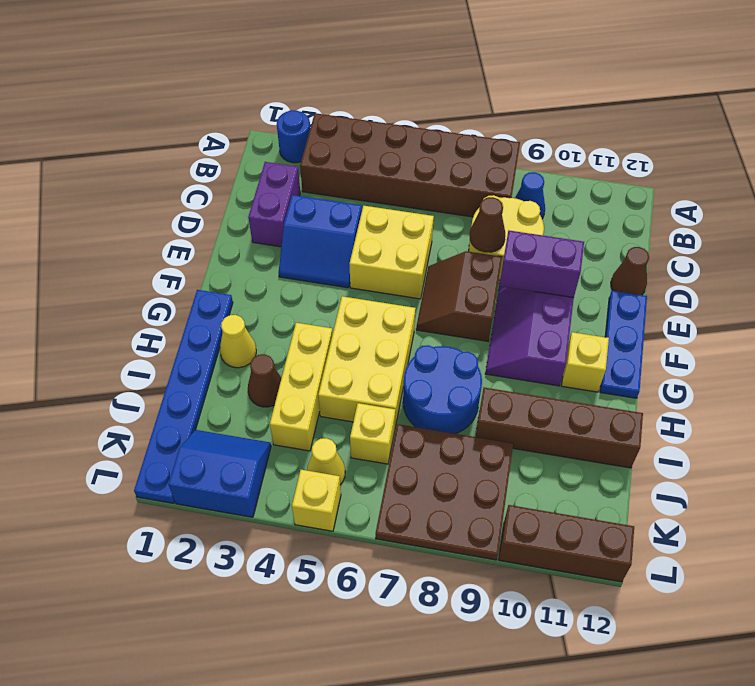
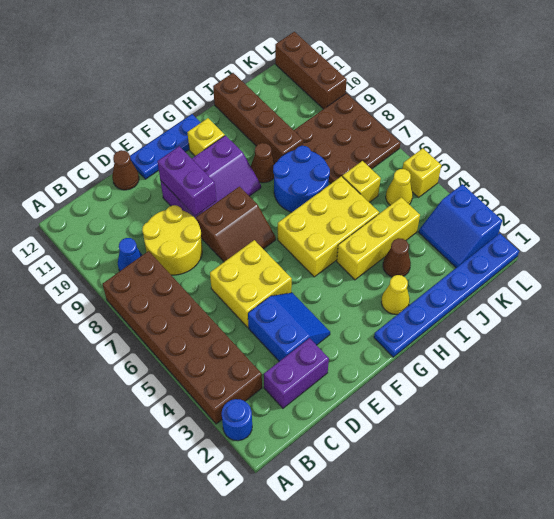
brown 1x1 cone [470,197,505,252] -> brown 1x1 cone moved to [251,143,275,183]

